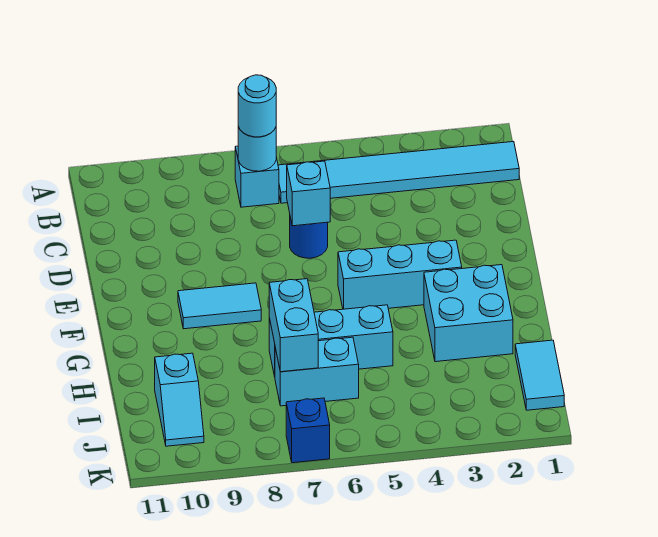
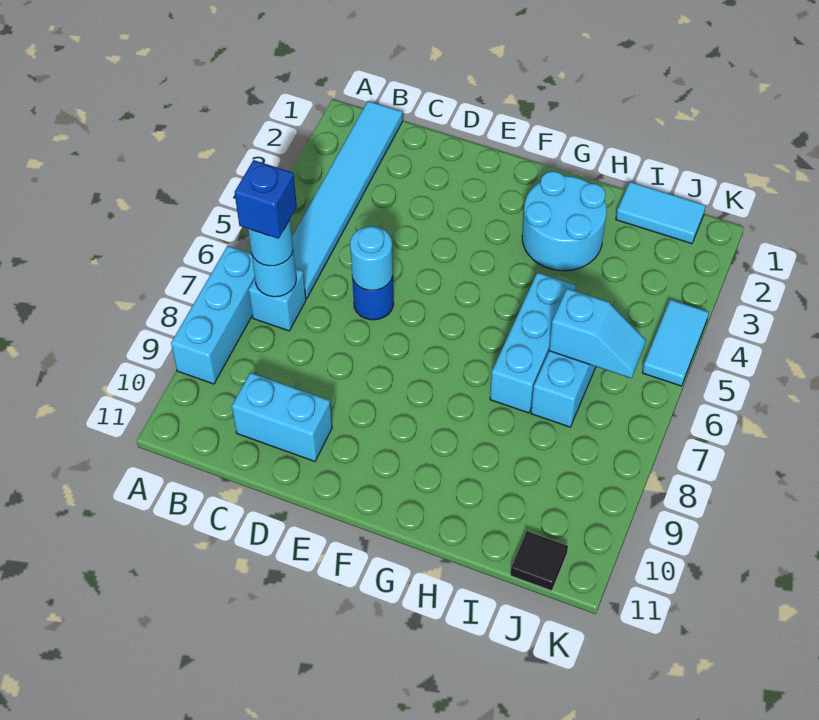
cyan 1x1 brick [287,161,330,226] -> cyan 1x1 round brick [350,226,393,290]
cyan 1x3 brick [338,240,462,309] -> cyan 1x3 brick moved to [171,246,255,384]
cyan 1x2 tile [178,283,261,329] -> cyan 1x2 tile moved to [642,299,709,386]
cyan 2x2 brick [424,265,513,362] -> cyan 2x2 round brick [522,171,607,271]
cyan 1x2 brick [269,279,318,372] -> cyan 1x2 brick moved to [232,373,332,461]
cyan 1x2 slope [155,353,204,446] -> cyan 1x2 slope moved to [549,289,646,378]
none -> black 1x1 tile [510,531,568,591]
blue 1x1 brick [286,398,330,463] -> blue 1x1 brick moved to [235,160,297,239]

